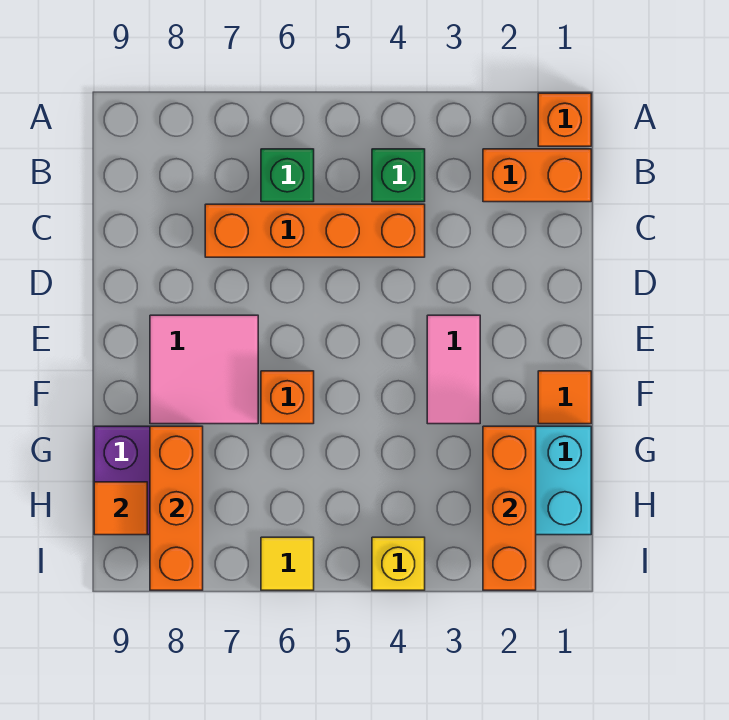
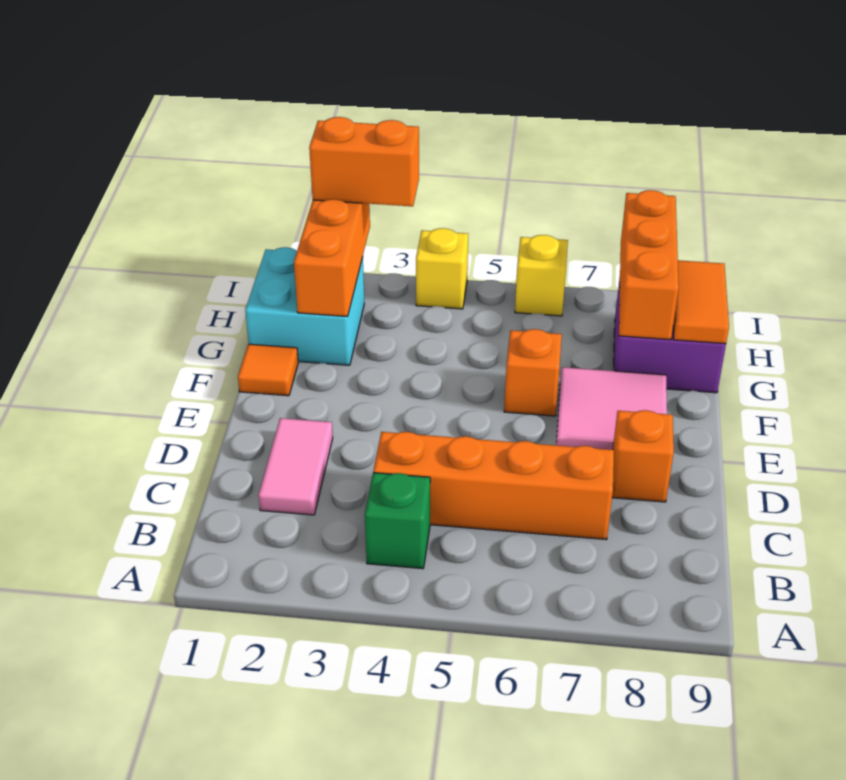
orange 1x1 brick [538,93,591,146] -> orange 1x1 brick moved to [612,410,674,502]
orange 1x2 brick [483,149,591,202] -> orange 1x2 brick moved to [309,117,419,206]
green 1x1 brick [261,149,314,202] -> none
pink 1x2 tile [427,315,480,424] -> pink 1x2 tile moved to [258,418,333,515]
orange 1x1 tile [94,482,147,535] -> orange 1x2 tile [673,260,729,344]
yellow 1x1 tile [261,537,314,590] -> yellow 1x1 brick [515,235,568,316]

